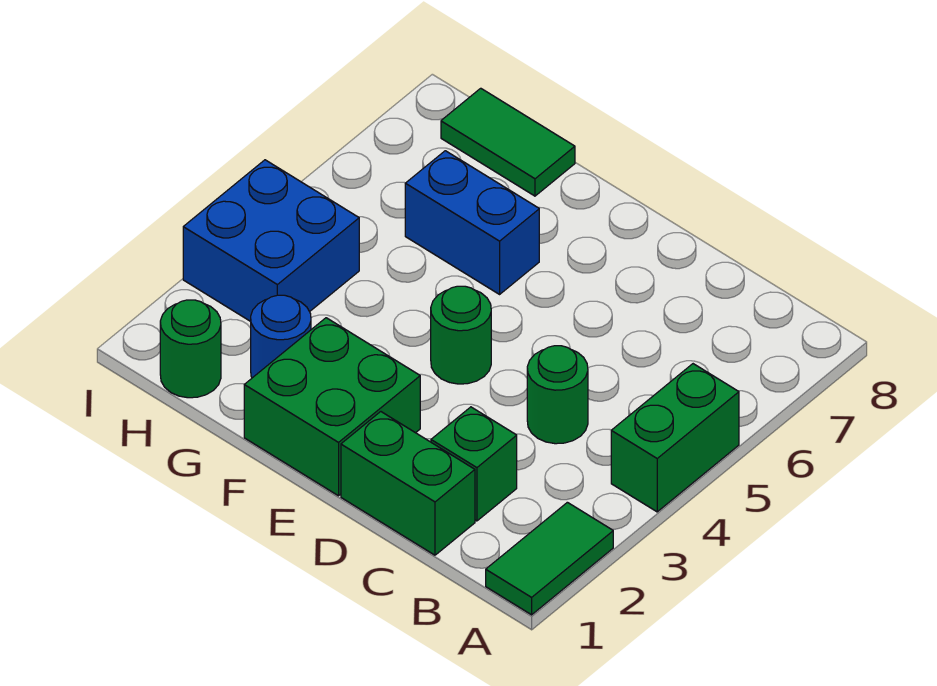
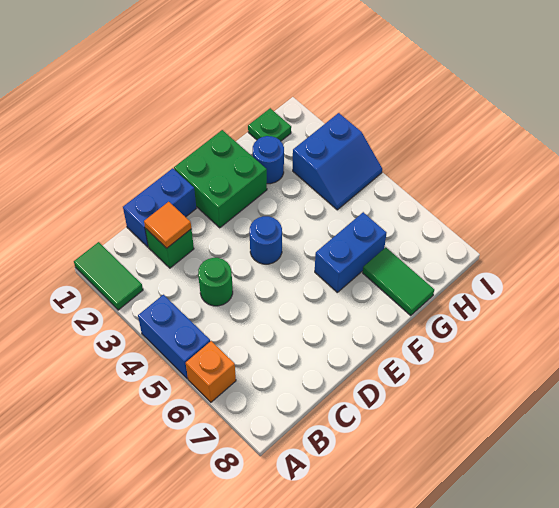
green 1x2 brick [611,364,739,512] -> blue 1x2 brick [138,295,210,379]
none -> orange 1x1 brick [186,341,236,402]
green 1x2 brick [341,412,475,555] -> blue 1x2 brick [123,168,196,247]
none -> orange 1x1 tile [144,202,191,248]
green 1x1 round brick [431,286,491,384] -> blue 1x1 round brick [249,216,282,264]
green 1x2 tile [441,88,575,196] -> green 1x2 tile turned to [363,247,434,315]
green 1x1 round brick [160,300,221,398] -> green 1x1 plate [248,108,291,141]
blue 2x2 brick [183,160,359,321] -> blue 2x2 slope [293,113,382,210]

